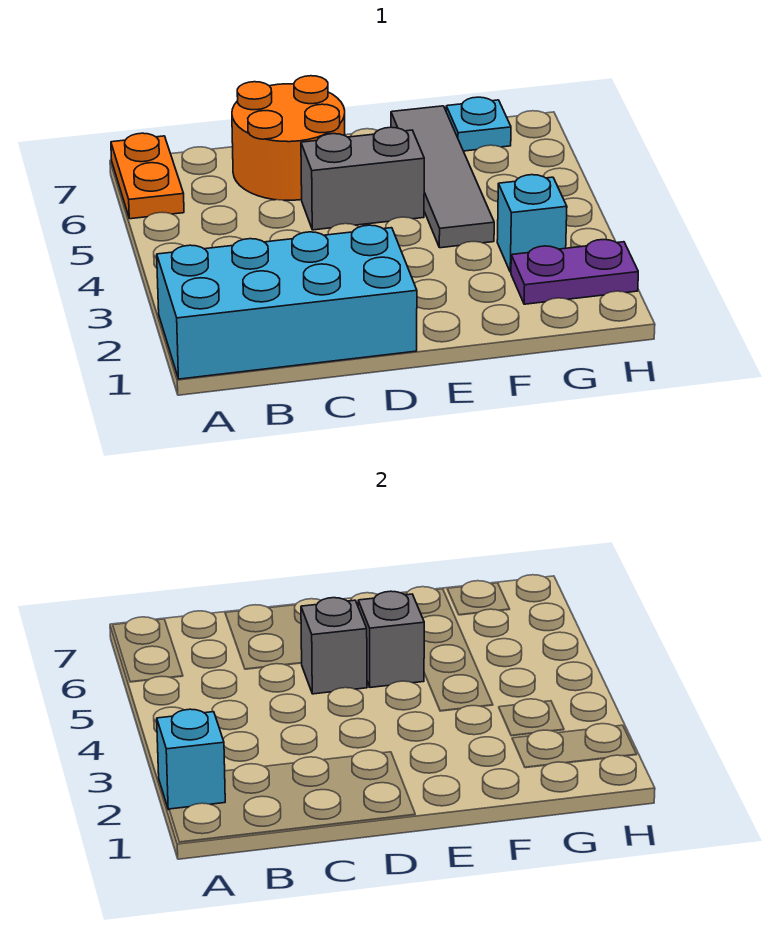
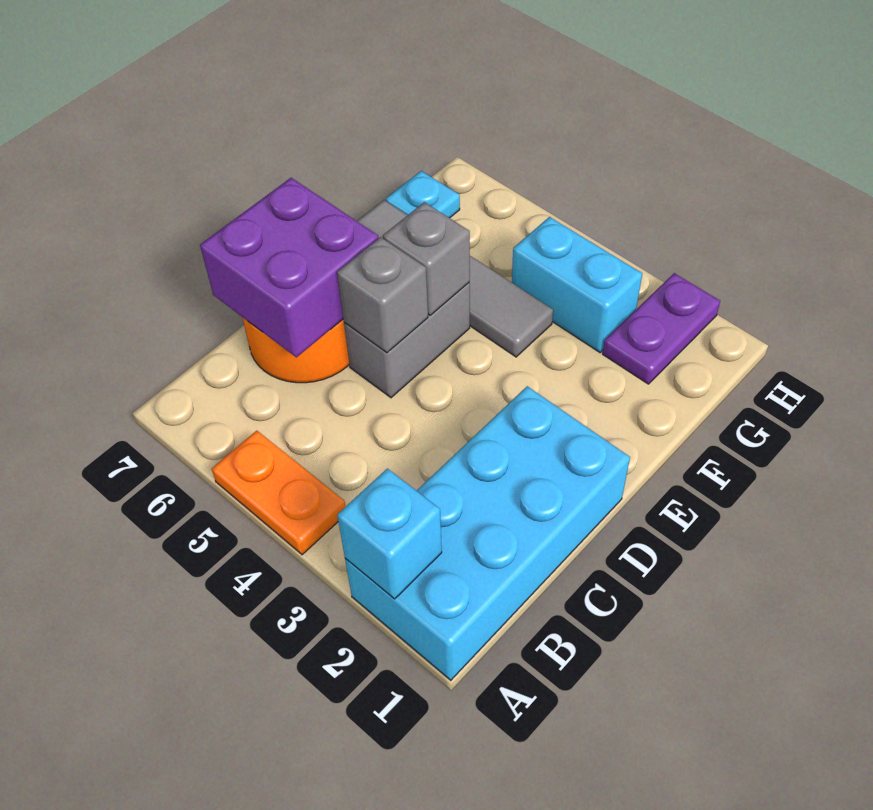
orange 1x2 plate [111,133,184,219] -> orange 1x2 plate moved to [212,431,345,555]
none -> purple 2x2 brick [200,178,379,357]
cyan 1x1 brick [497,175,567,272] -> cyan 1x2 brick [512,217,642,352]

